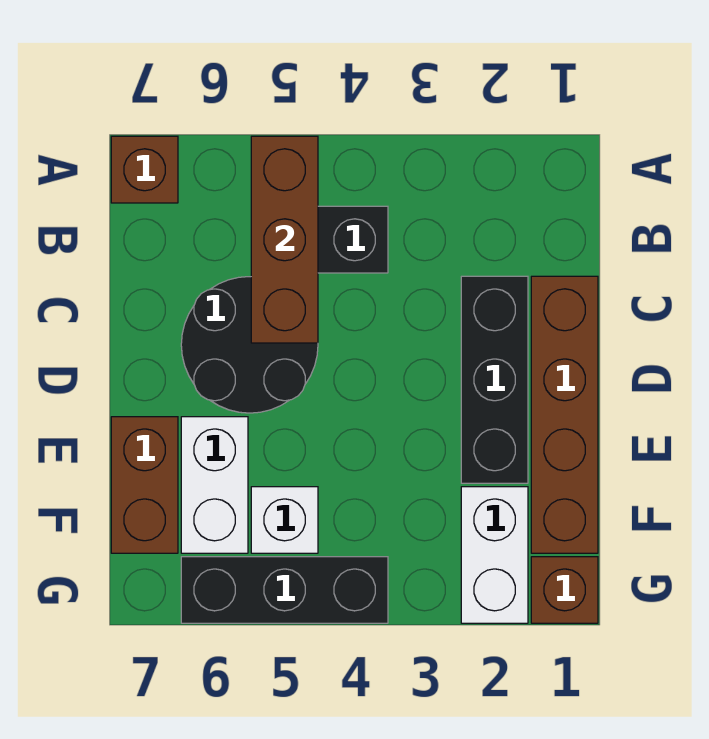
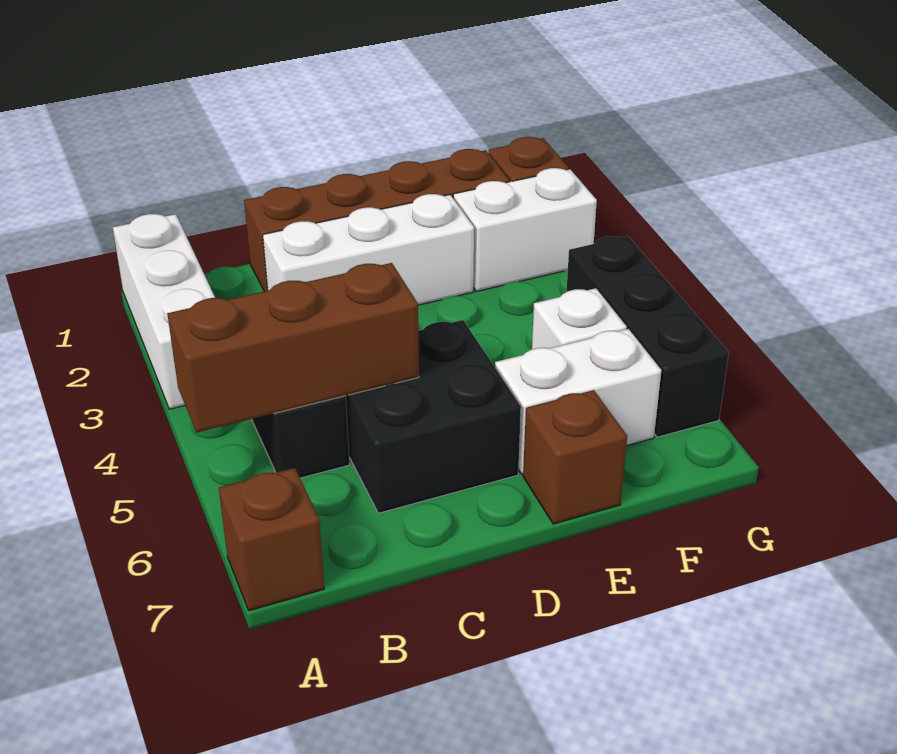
none -> white 1x3 brick [113,214,215,409]
black 1x3 brick [461,276,528,483] -> white 1x3 brick [263,194,474,305]
black 2x2 round brick [181,277,318,413] -> black 2x2 brick [346,320,521,513]
brown 1x2 brick [111,417,178,553] -> brown 1x1 brick [523,390,627,524]

